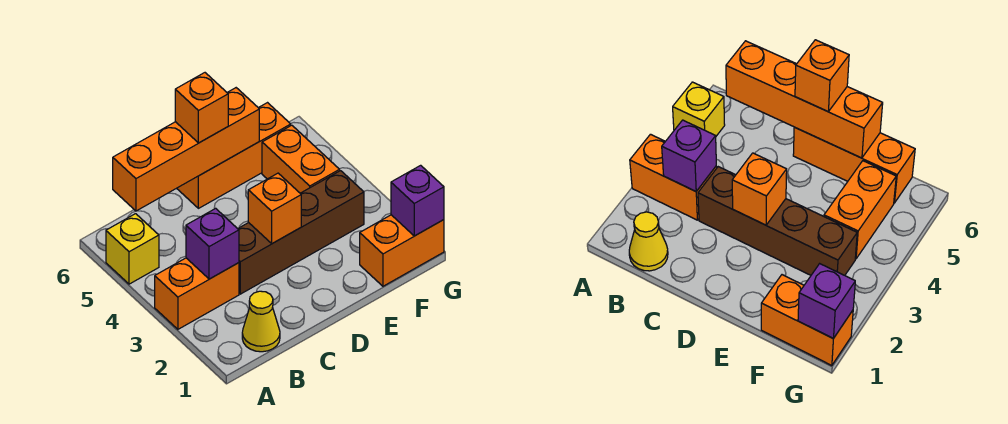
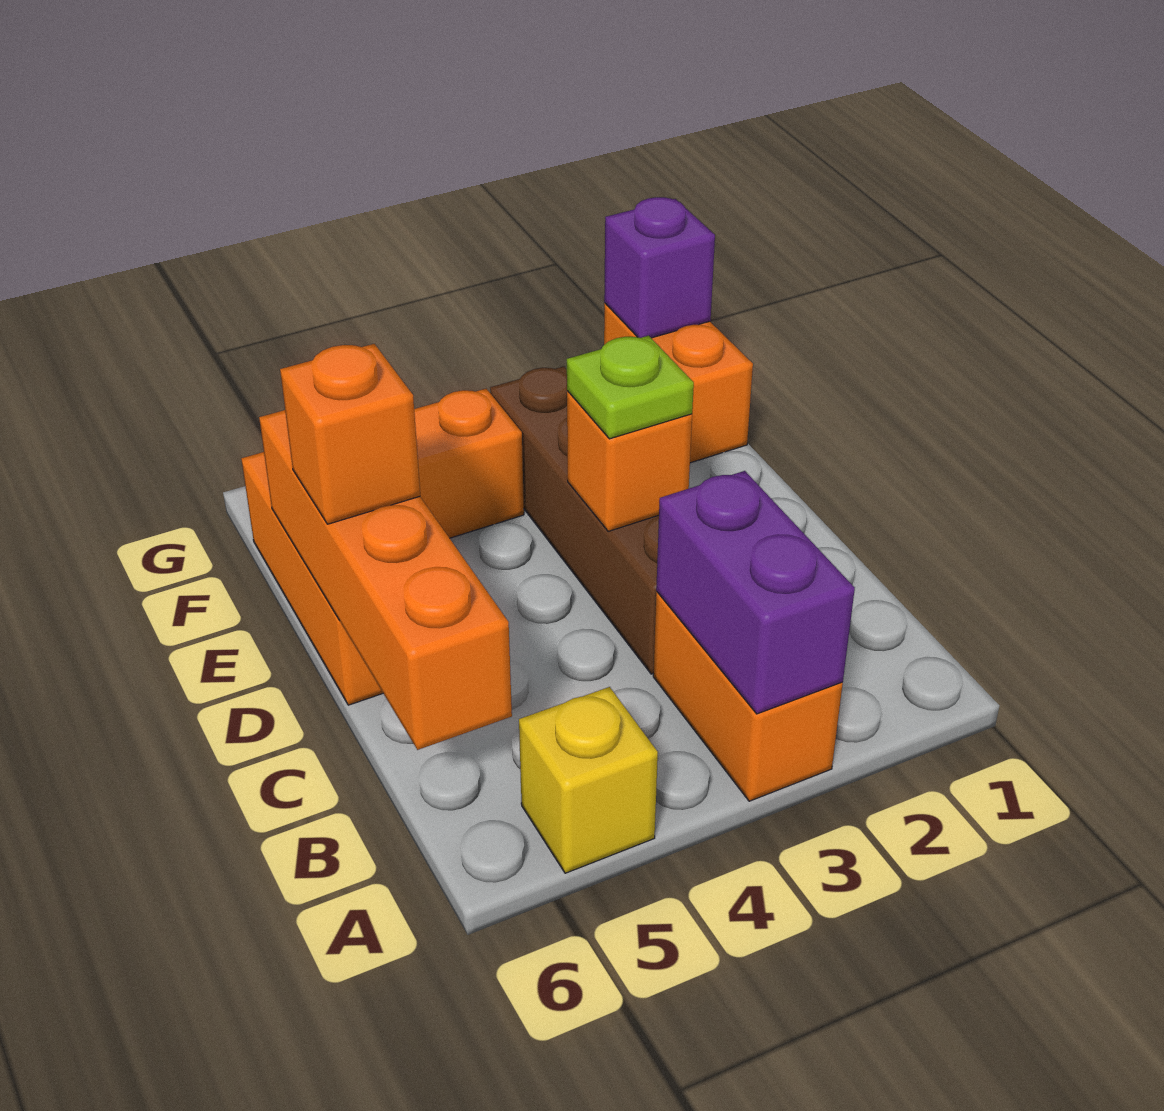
yellow 1x1 cone [242,291,280,352] -> none
purple 1x1 brick [186,208,239,279] -> purple 1x2 brick [656,471,855,714]
none -> lime 1x1 plate [567,336,694,439]

